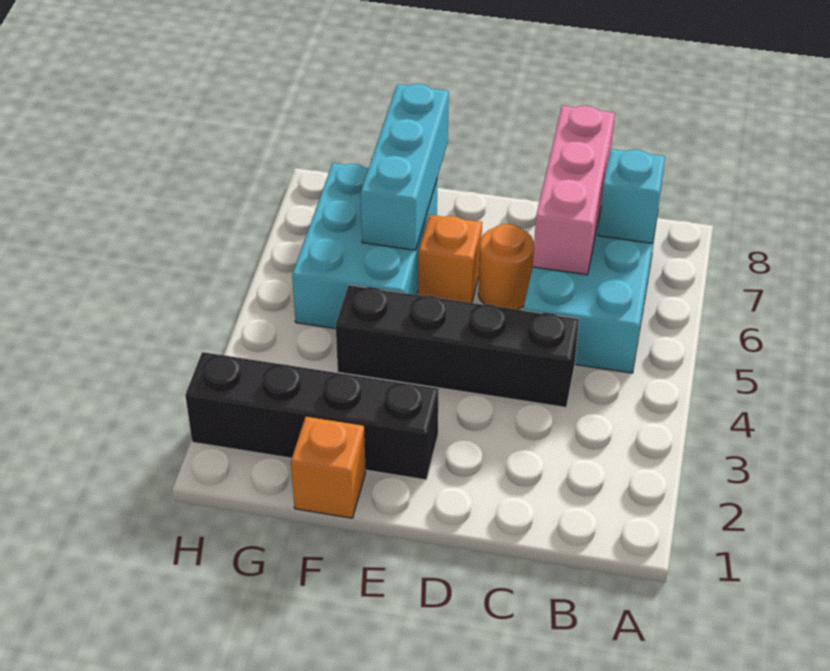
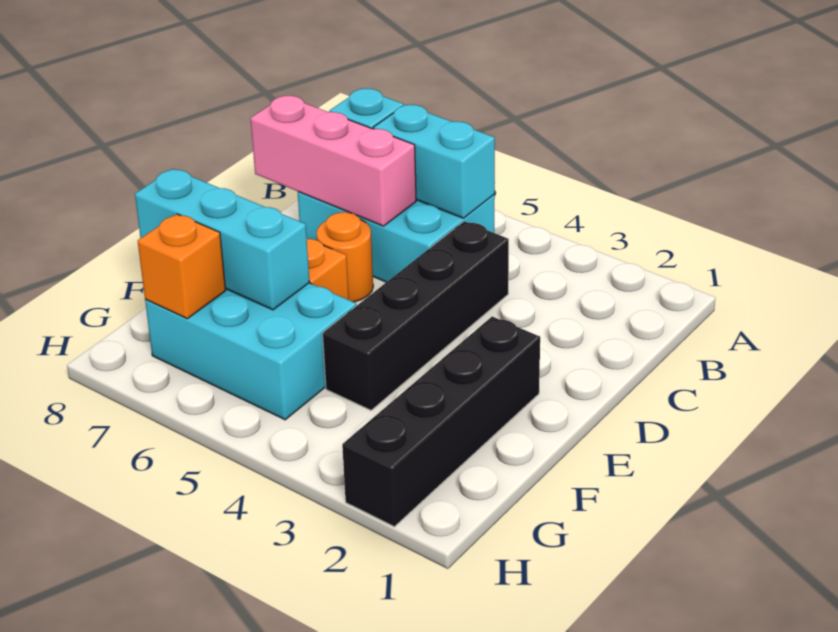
none -> cyan 1x2 brick [373,105,495,218]
orange 1x1 brick [291,416,366,518] -> orange 1x1 brick moved to [138,214,226,319]

